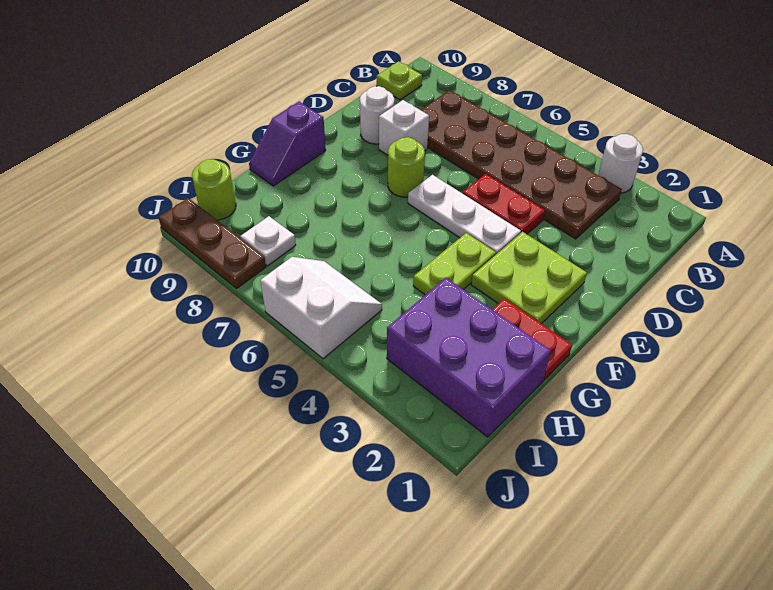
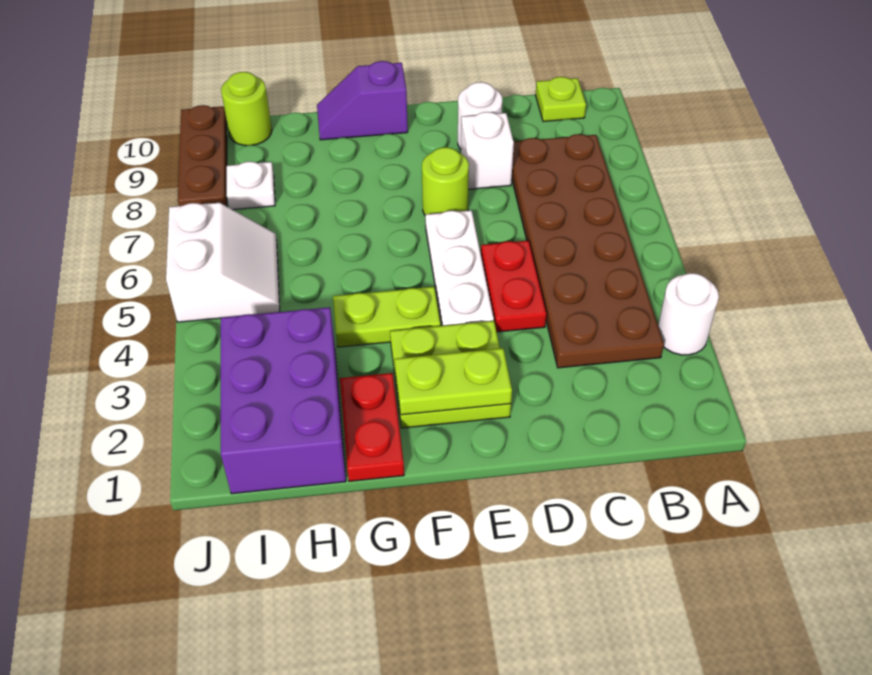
none -> lime 1x2 plate [395,348,512,415]

